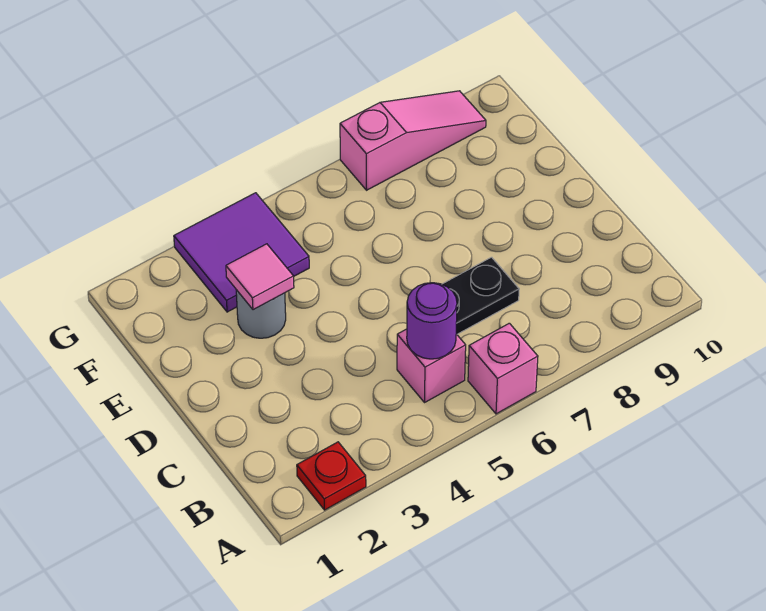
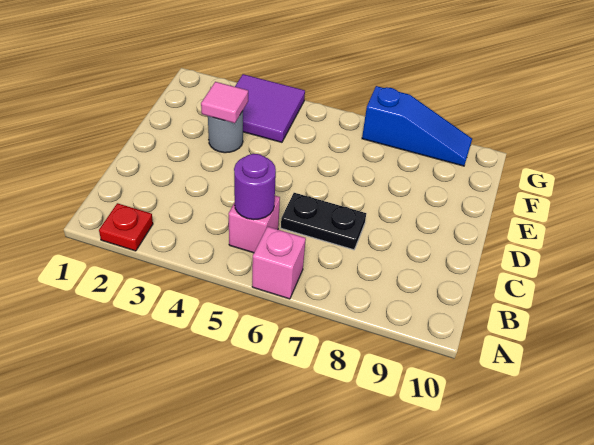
pink 1x3 slope [340,91,486,190] -> blue 1x3 slope [362,86,472,166]

